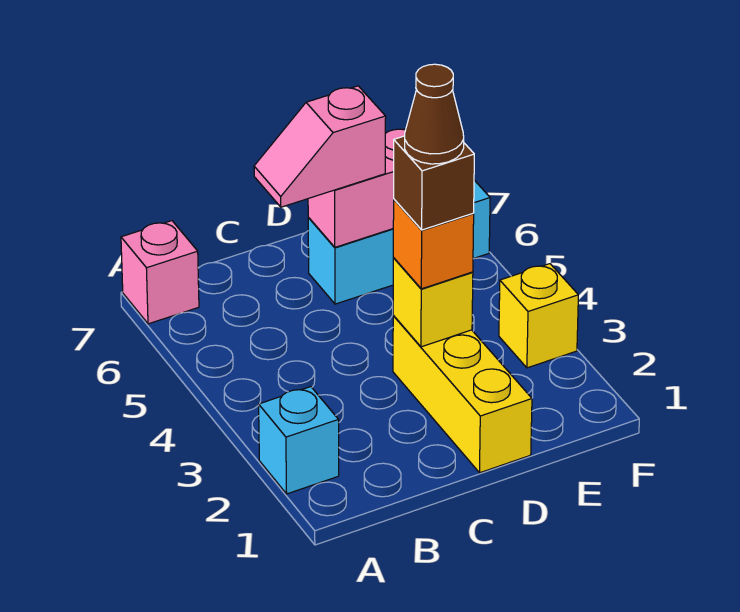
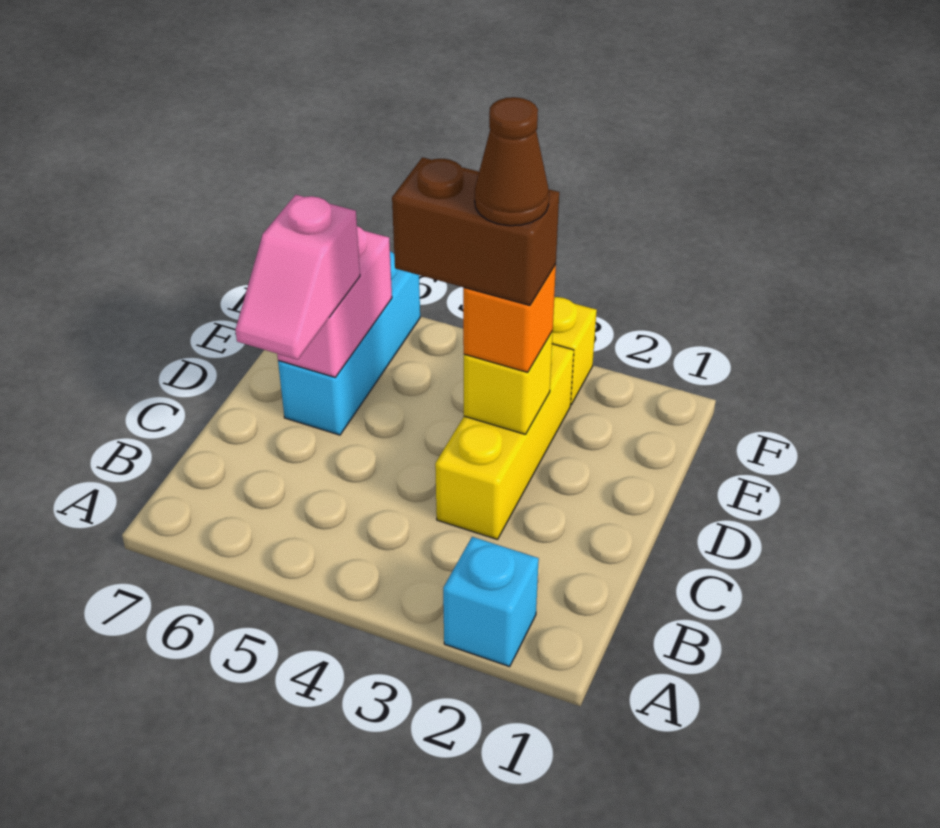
pink 1x1 brick [121,221,199,324] -> none
yellow 1x3 brick [393,315,532,473] -> yellow 1x3 brick turned to [435,344,574,539]
brown 1x1 brick [394,136,474,230] -> brown 1x2 brick [392,157,559,305]

